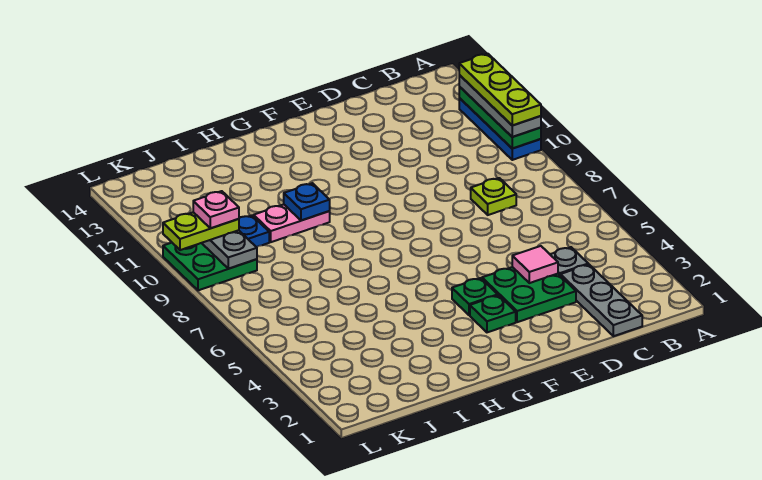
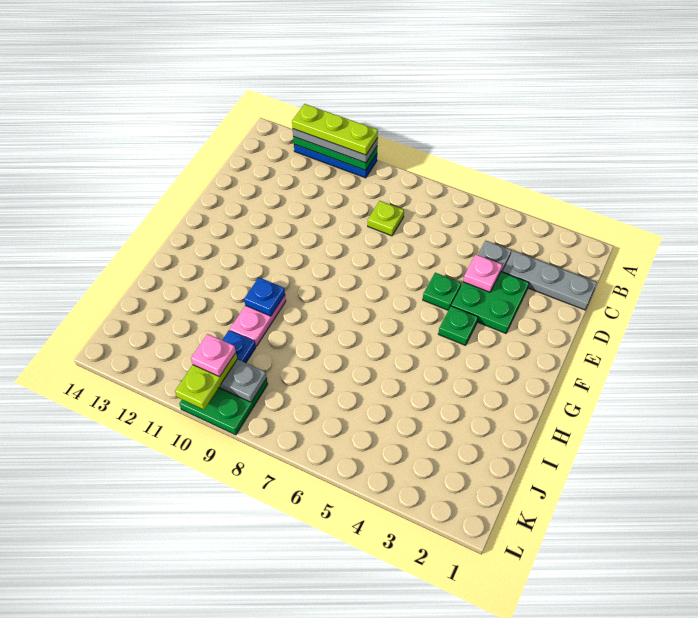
pink 1x1 tile [512,246,558,283] -> pink 1x1 plate [463,255,502,292]
green 1x1 plate [470,295,516,332] -> green 1x1 plate moved to [423,273,461,310]

